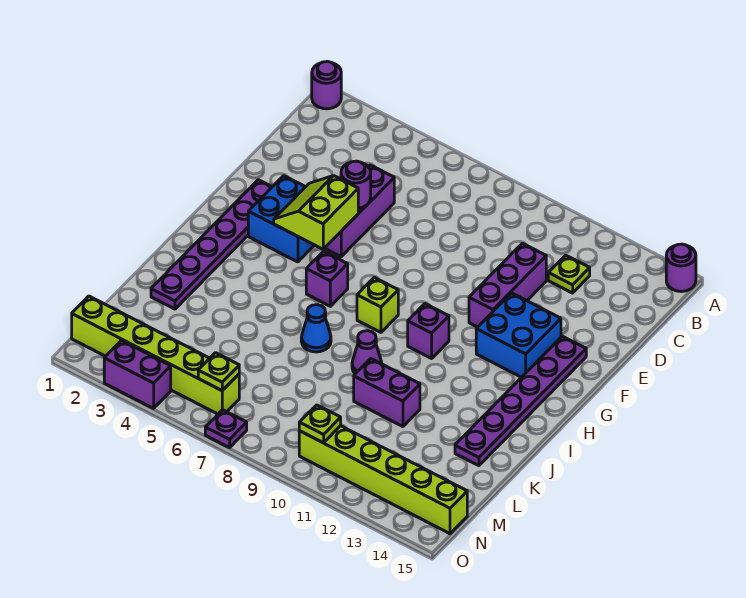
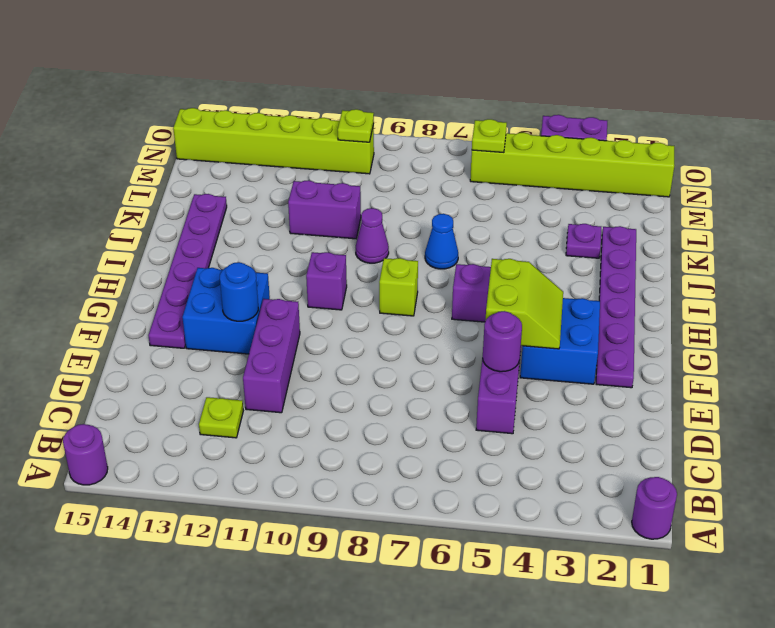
none -> blue 1x1 round brick [220,262,258,321]
purple 1x1 plate [205,410,247,448] -> purple 1x1 plate moved to [566,224,601,258]

